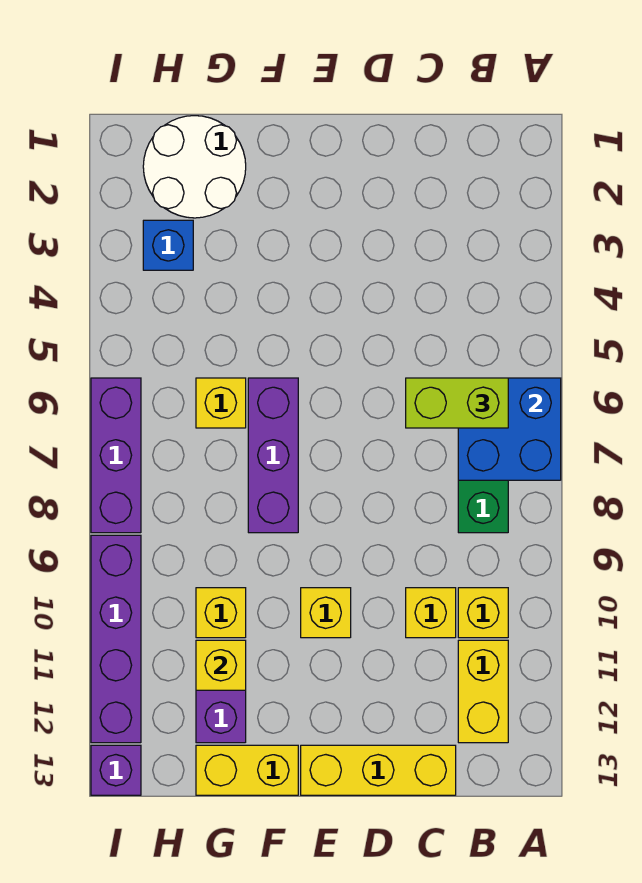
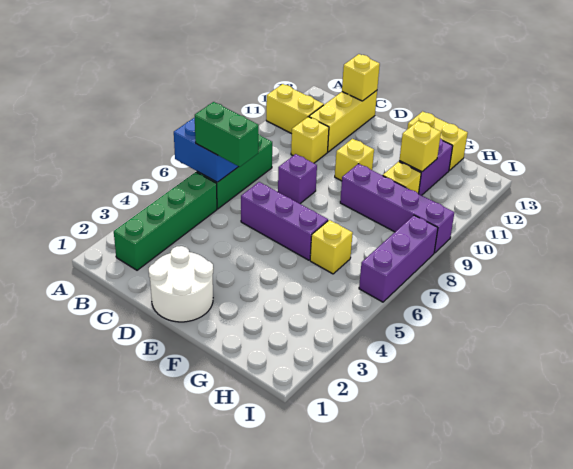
none -> green 1x4 brick [114,172,217,270]
lime 1x2 brick [406,378,508,428] -> green 1x2 brick [195,102,259,167]
yellow 1x1 brick [458,588,508,638] -> yellow 1x1 brick moved to [342,54,380,101]
yellow 1x2 brick [458,640,508,743] -> yellow 1x2 brick turned to [266,84,324,134]
yellow 1x3 brick [301,745,456,795] -> yellow 1x3 brick turned to [309,91,377,152]
purple 1x3 brick [248,378,298,533] -> purple 1x3 brick turned to [241,182,328,260]
white 2x2 round brick [143,116,246,218] -> white 2x2 round brick moved to [149,246,213,322]
blue 1x1 brick [143,220,193,270] -> none
purple 1x4 brick [91,535,141,743] -> purple 1x4 brick turned to [340,164,454,253]
purple 1x1 brick [91,745,141,795] -> purple 1x1 brick moved to [278,154,317,204]

